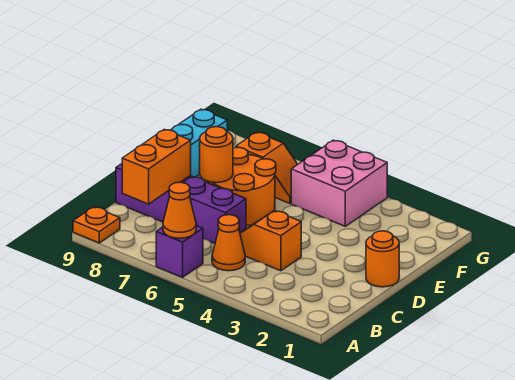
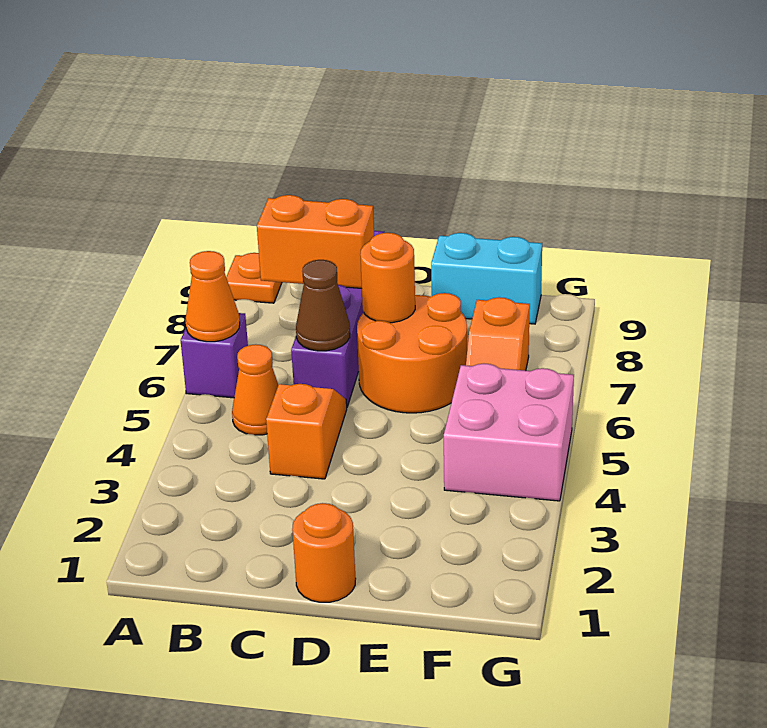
none -> brown 1x1 cone [296,260,350,351]

